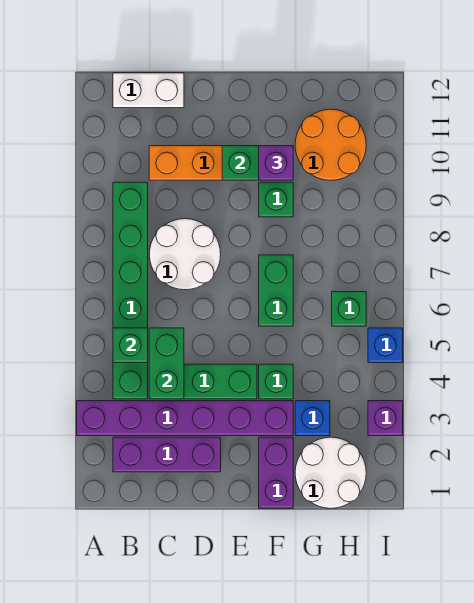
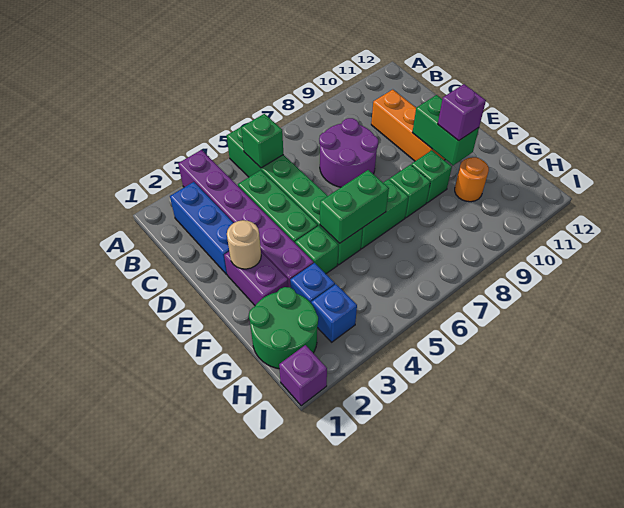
purple 1x3 brick [113,437,221,472] -> blue 1x3 brick [170,182,233,274]
green 1x6 brick [113,182,148,399] -> green 1x6 brick turned to [227,127,362,265]
white 1x2 brick [113,73,184,108] -> none
green 1x2 brick [149,328,184,399] -> green 1x2 brick moved to [320,170,389,243]
white 2x2 round brick [149,219,221,290] -> purple 2x2 round brick [319,118,378,187]
none -> tan 1x1 round brick [227,220,261,269]
purple 1x2 brick [259,437,293,508] -> purple 1x2 brick turned to [224,252,288,305]
white 2x2 round brick [295,437,366,508] -> green 2x2 round brick [249,287,318,368]
orange 2x2 round brick [295,109,366,180] -> orange 1x1 round brick [455,157,489,202]
green 1x1 brick [332,292,366,326] -> green 1x1 brick moved to [389,165,430,218]
purple 1x1 brick [368,401,403,436] -> purple 1x1 brick moved to [279,345,327,406]
blue 1x1 brick [368,328,403,363] -> blue 1x1 brick moved to [311,284,357,342]

